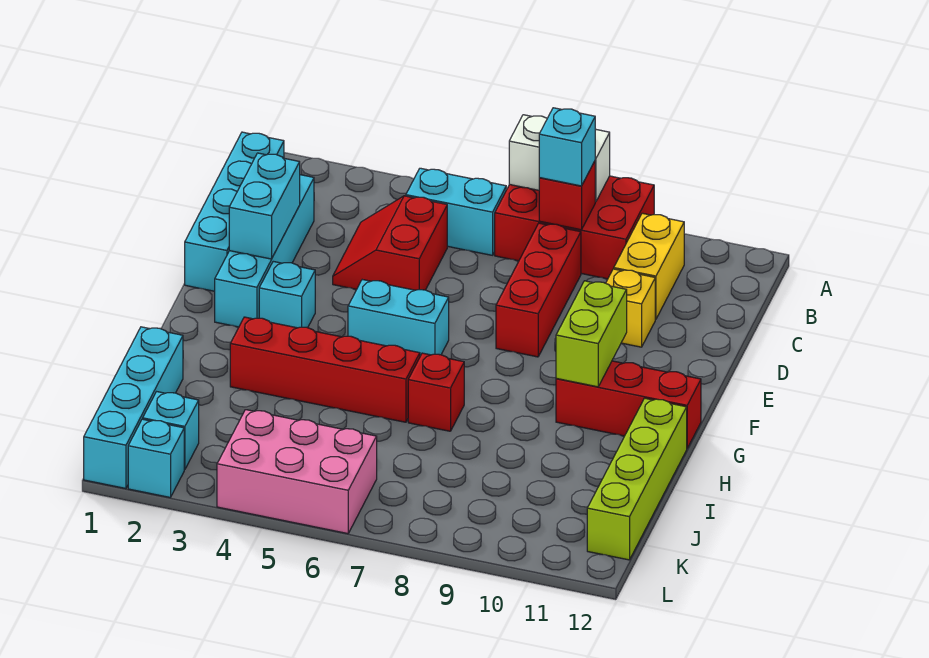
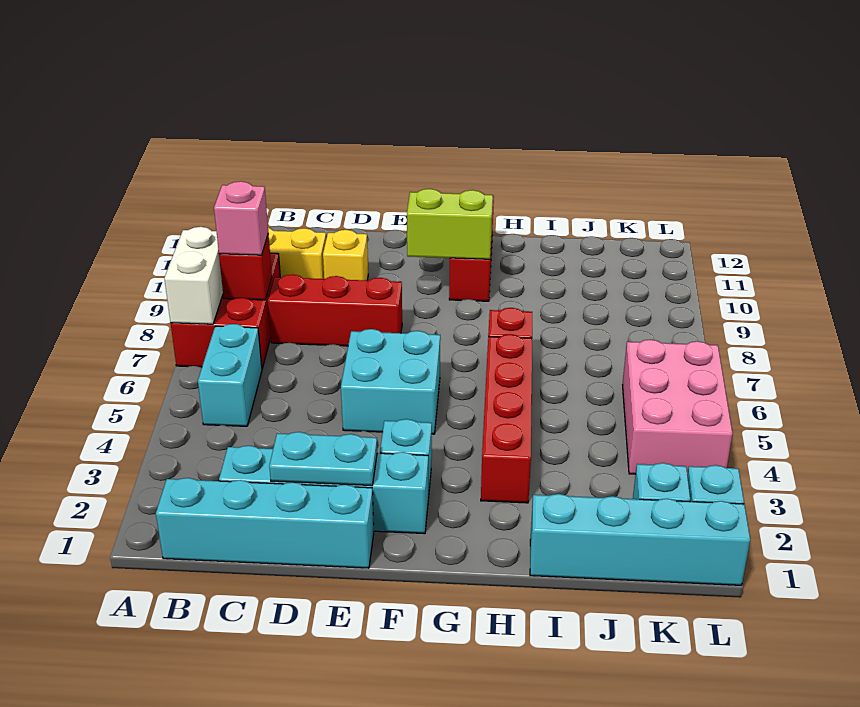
cyan 1x1 brick [539,108,595,186] -> pink 1x1 brick [214,181,268,255]
red 2x2 slope [333,196,447,290] -> none
cyan 1x2 brick [229,153,300,259] -> cyan 1x2 plate [269,432,377,486]
cyan 1x2 brick [348,280,449,356] -> cyan 2x2 brick [341,329,440,434]
lime 1x4 brick [587,398,687,560] -> none

